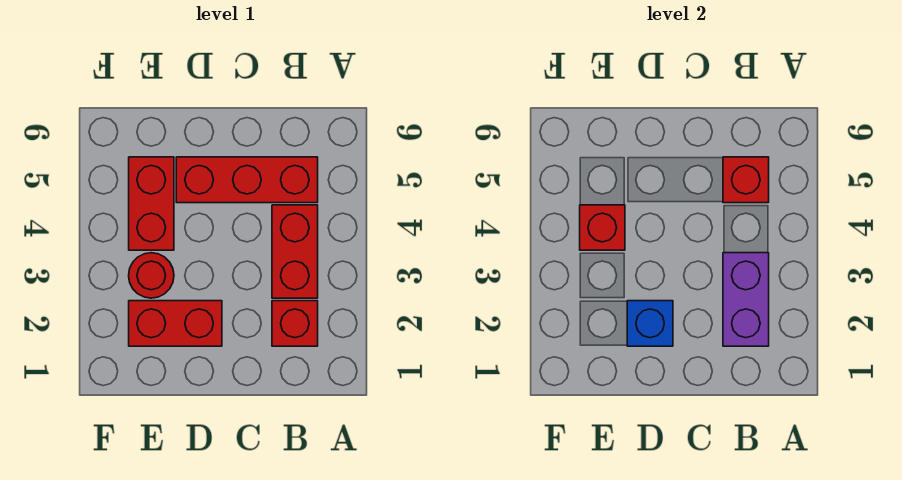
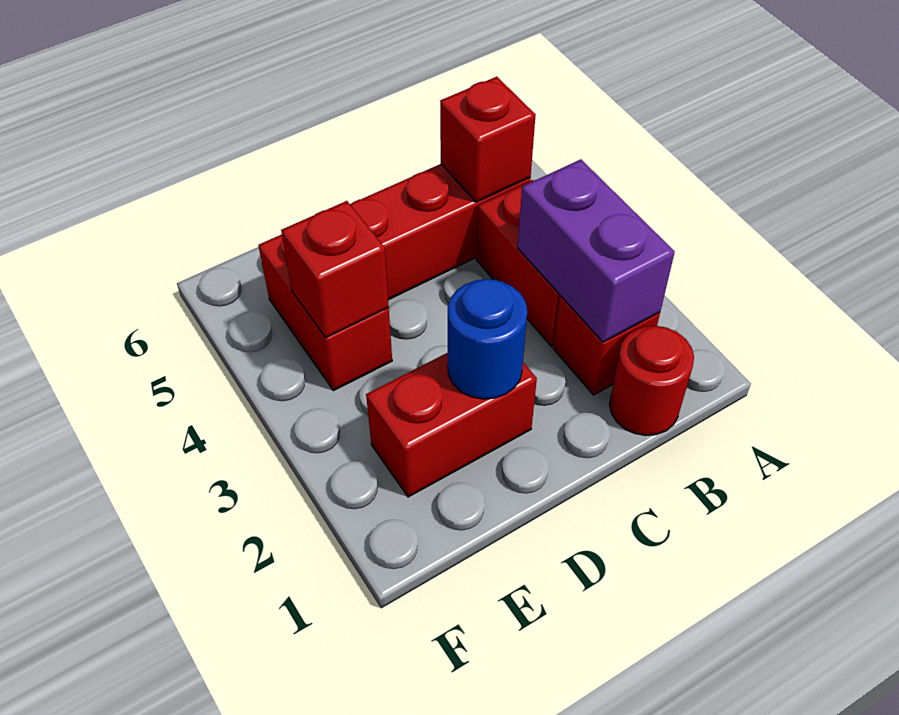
blue 1x1 brick [627,301,673,346] -> blue 1x1 round brick [448,279,527,399]
red 1x1 round brick [129,253,174,298] -> red 1x1 round brick moved to [610,326,694,436]

